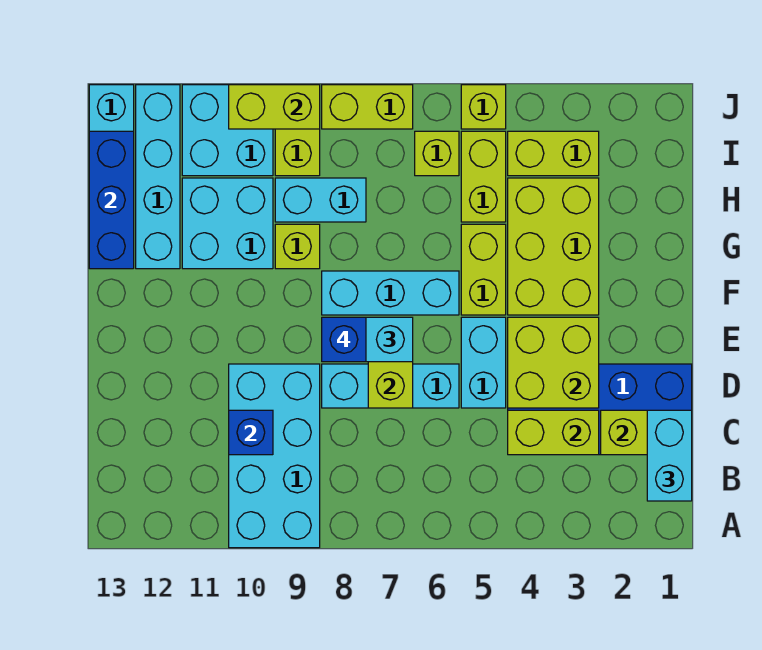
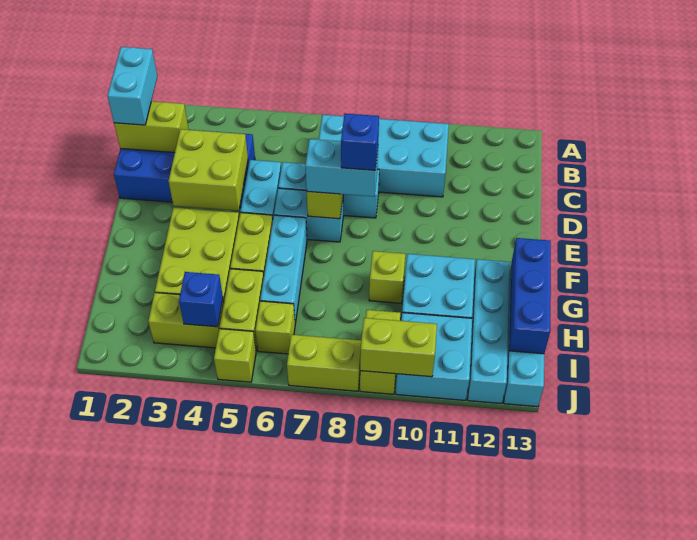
cyan 2x4 brick [229,364,320,548] -> cyan 2x4 brick turned to [319,115,449,197]
lime 1x2 brick [508,410,599,455] -> none
blue 1x1 brick [229,410,273,455] -> blue 1x1 brick moved to [179,272,223,327]
cyan 1x3 brick [322,271,459,315] -> cyan 1x3 brick turned to [260,215,307,324]
cyan 1x2 brick [275,178,366,222] -> cyan 1x2 brick moved to [274,188,343,242]

